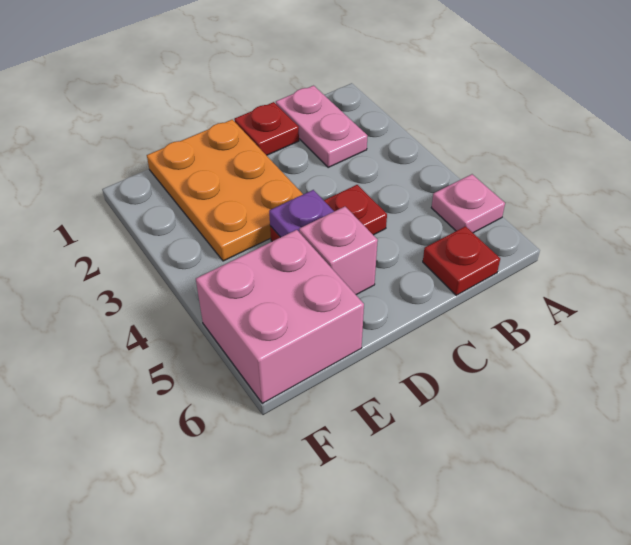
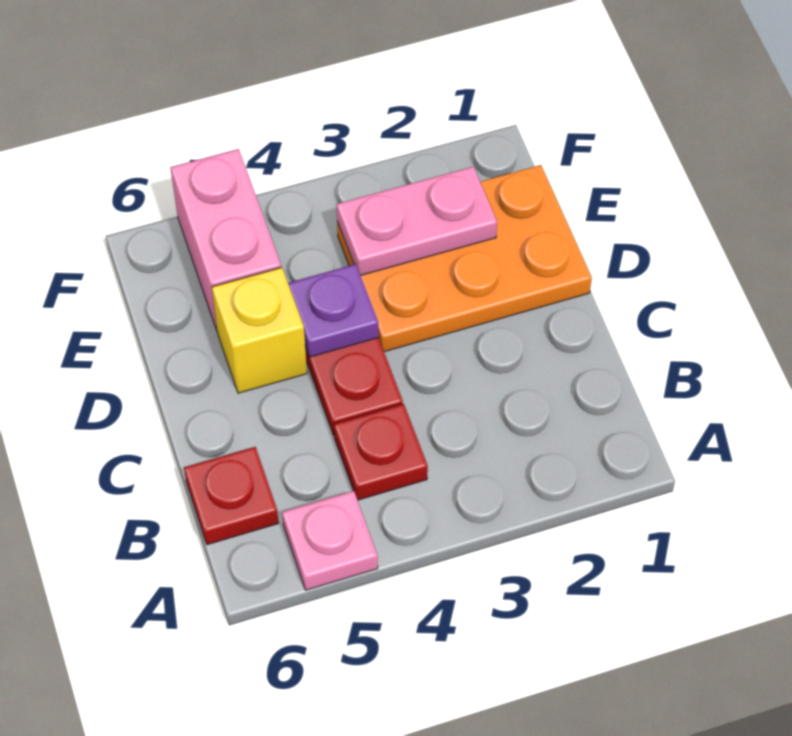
pink 1x2 plate [276,86,367,167] -> pink 1x2 plate moved to [337,167,497,276]
red 1x1 plate [234,102,299,155] -> red 1x1 plate moved to [334,404,428,500]
pink 1x1 brick [299,207,378,295] -> yellow 1x1 brick [212,267,307,393]
pink 2x2 brick [196,230,364,403] -> pink 1x2 brick [170,149,281,330]

